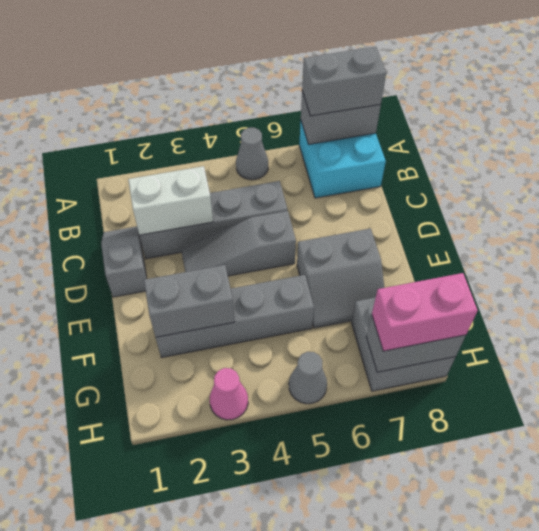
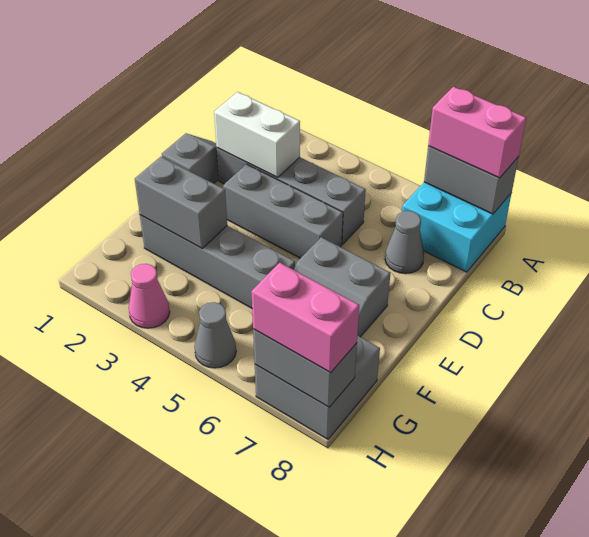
grey 1x1 cone [236,128,268,180] -> grey 1x1 cone moved to [385,211,424,274]
grey 1x2 brick [302,47,386,116] -> pink 1x2 brick [428,87,526,178]
grey 1x3 slope [181,211,296,276] -> grey 1x3 brick [223,164,343,258]

